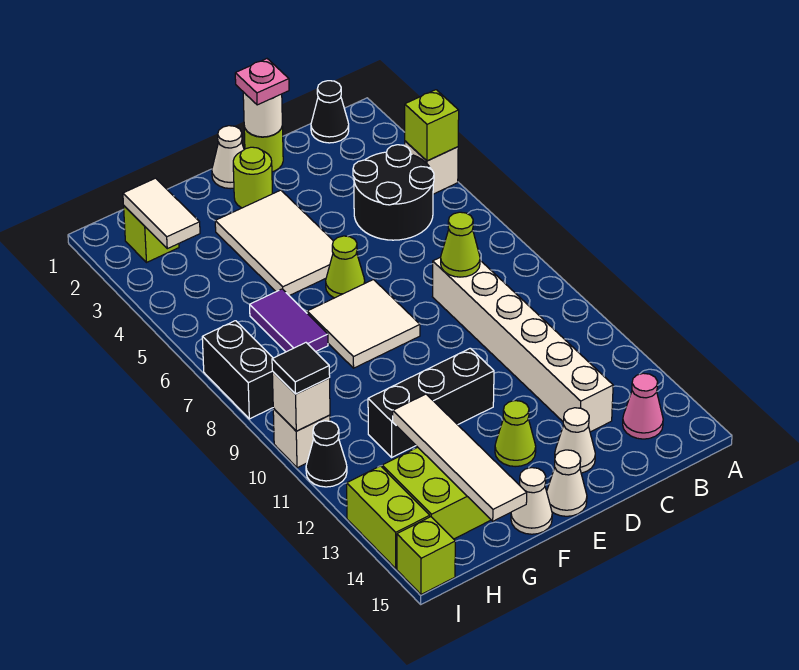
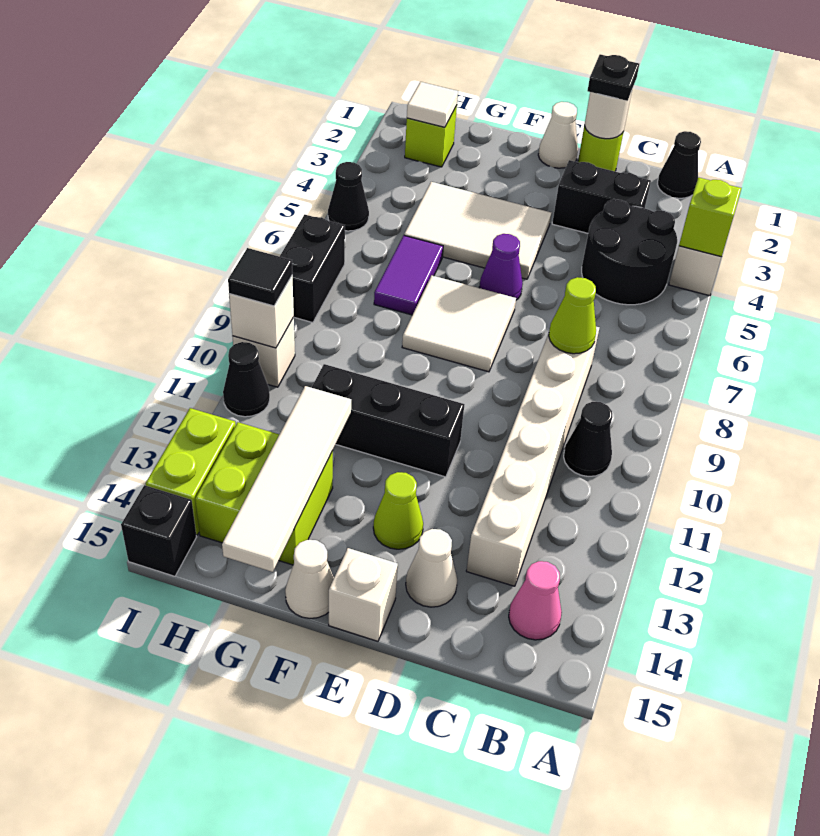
none -> black 1x1 cone [564,402,612,476]
none -> black 1x2 brick [552,160,651,233]
pink 1x1 plate [235,59,289,105] -> black 1x1 plate [587,54,639,101]
lime 1x1 round brick [233,147,273,208] -> none
white 2x3 tile [215,190,333,296] -> white 2x3 tile turned to [404,182,551,279]
lime 1x1 cone [326,236,365,298] -> purple 1x1 cone [479,234,523,300]
white 1x1 cone [547,450,587,516] -> white 1x1 brick [329,548,398,641]
white 1x2 tile [123,178,200,249] -> white 1x1 tile [407,82,458,127]
none -> black 1x1 cone [328,162,369,231]
lime 1x1 brick [397,517,455,594] -> black 1x1 brick [121,485,196,576]

